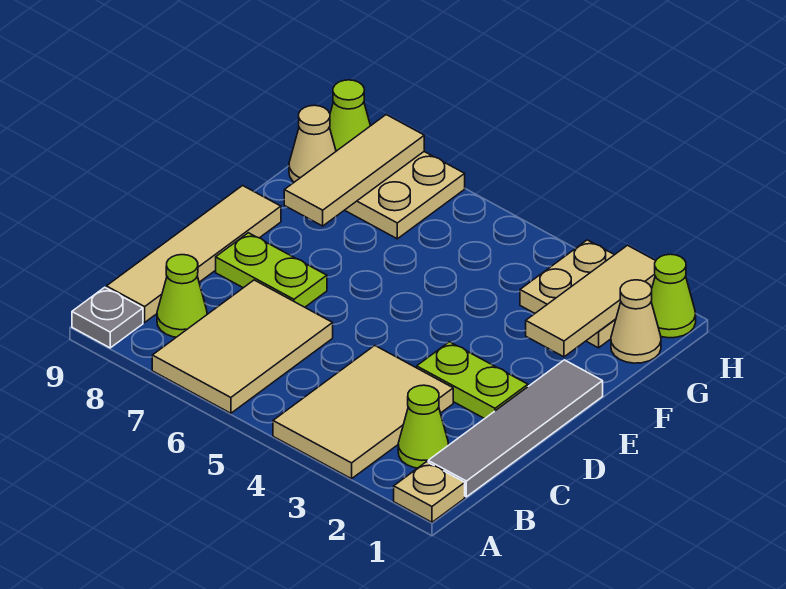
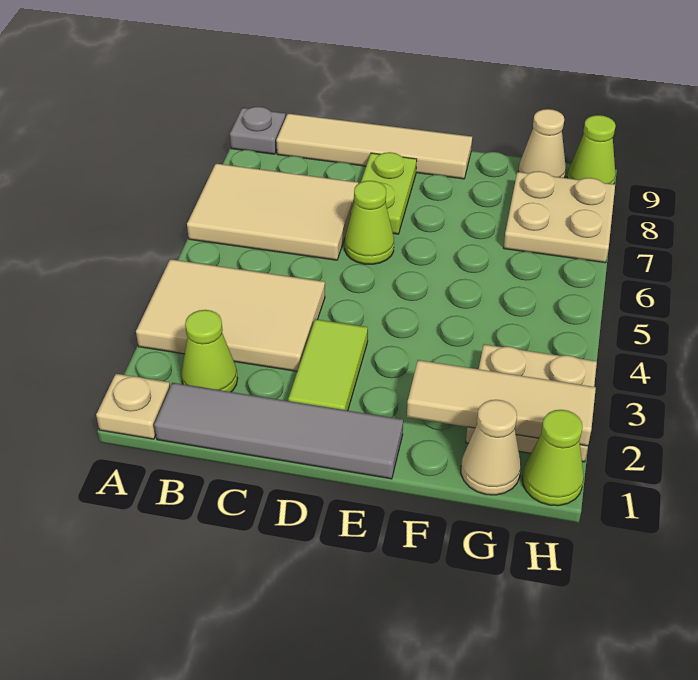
lime 1x1 cone [157,255,207,337] -> lime 1x1 cone moved to [345,181,394,264]
lime 1x2 plate [417,342,528,419] -> lime 1x2 tile [288,319,368,411]
tan 1x3 tile [284,115,424,226] -> none

